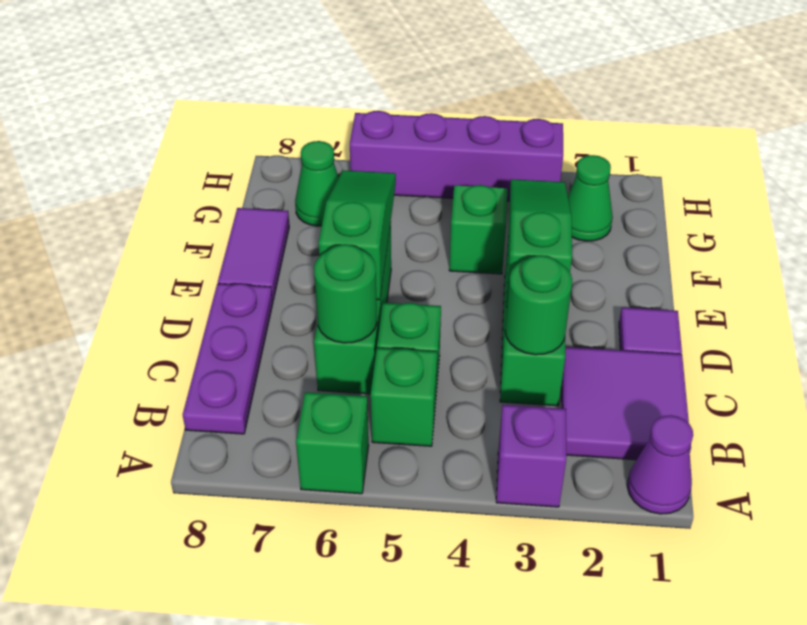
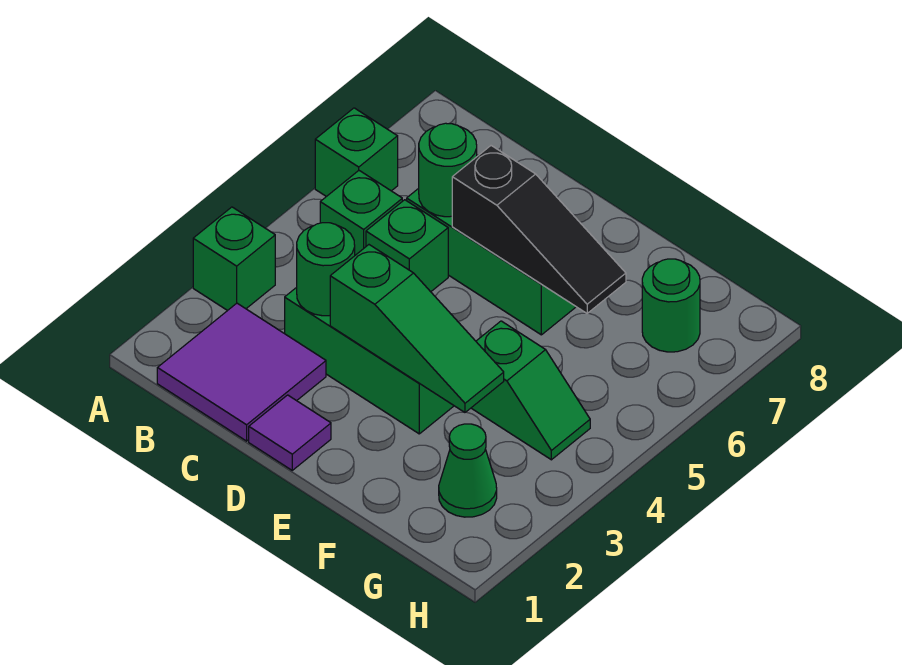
purple 1x1 cone [627,415,693,514] -> none
purple 1x1 brick [496,405,566,507] -> green 1x1 brick [193,207,275,311]
purple 1x3 plate [183,284,273,434] -> none
green 1x3 slope [319,170,396,300] -> black 1x3 slope [452,146,626,313]
purple 1x2 tile [218,208,289,300] -> none
green 1x1 cone [295,141,339,226] -> green 1x1 round brick [642,259,700,352]
purple 1x4 brick [350,111,563,201] -> none

